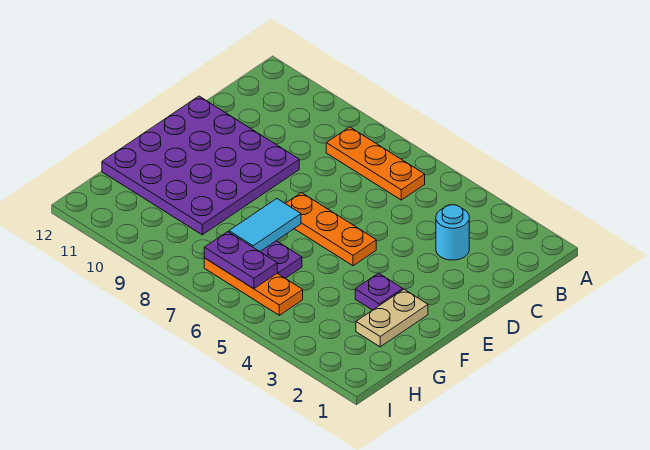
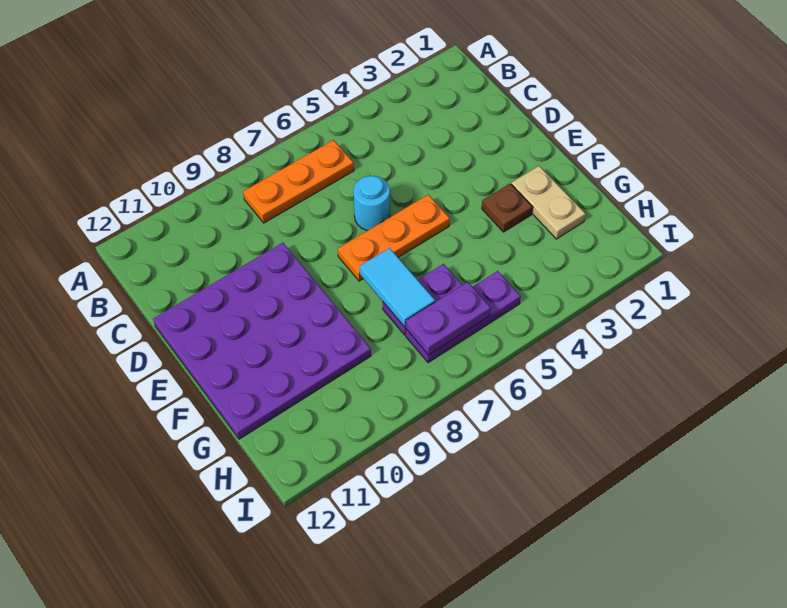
cyan 1x1 round brick [436,205,469,260] -> cyan 1x1 round brick moved to [353,176,390,231]
purple 1x1 plate [355,273,403,310] -> brown 1x1 plate [482,184,532,232]
orange 1x3 plate [204,258,303,315] -> purple 1x3 plate [406,271,521,363]

